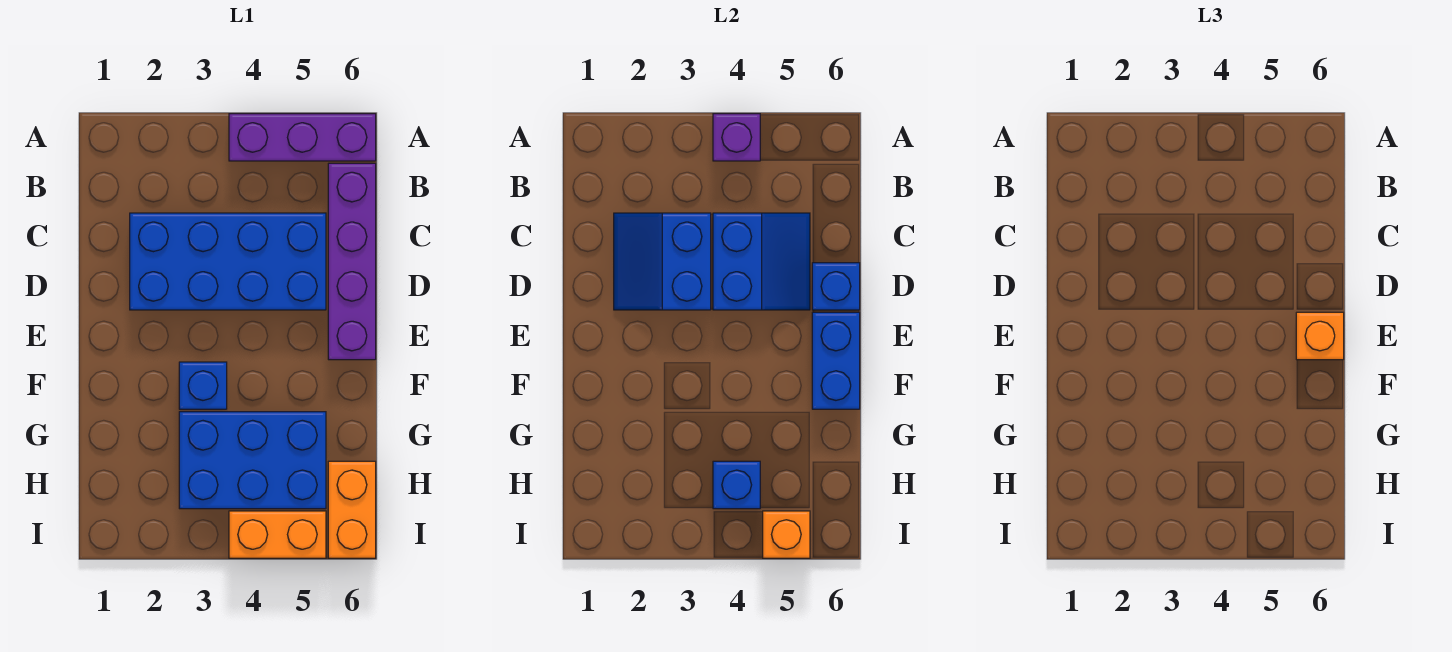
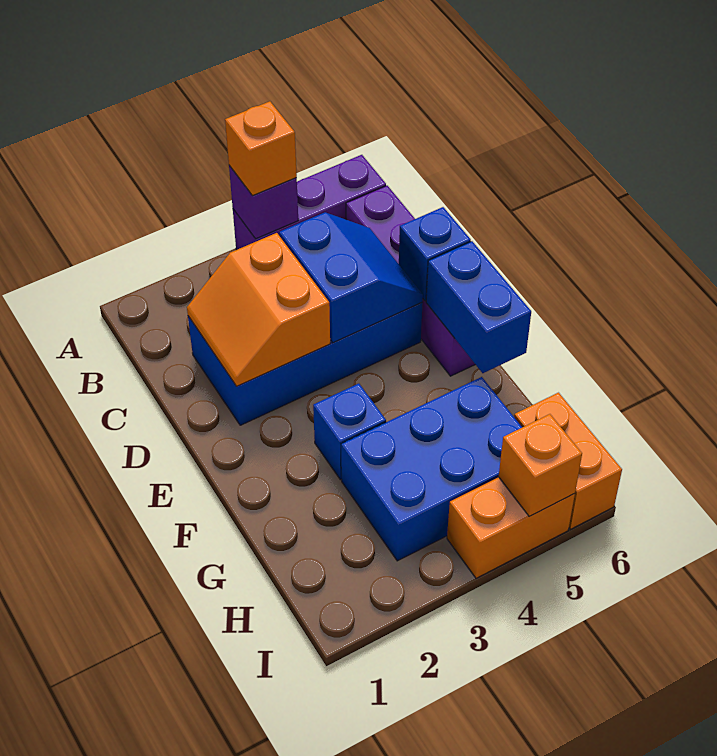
blue 2x2 slope [614,213,711,310] -> orange 2x2 slope [187,233,330,386]
orange 1x1 brick [1296,312,1344,360] -> orange 1x1 brick moved to [225,101,297,196]
blue 1x1 brick [713,461,760,509] -> none

